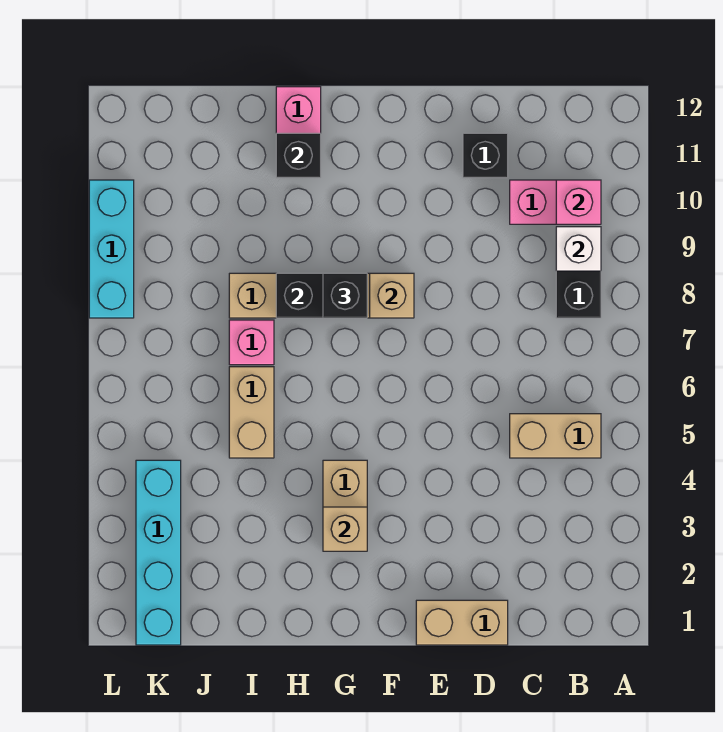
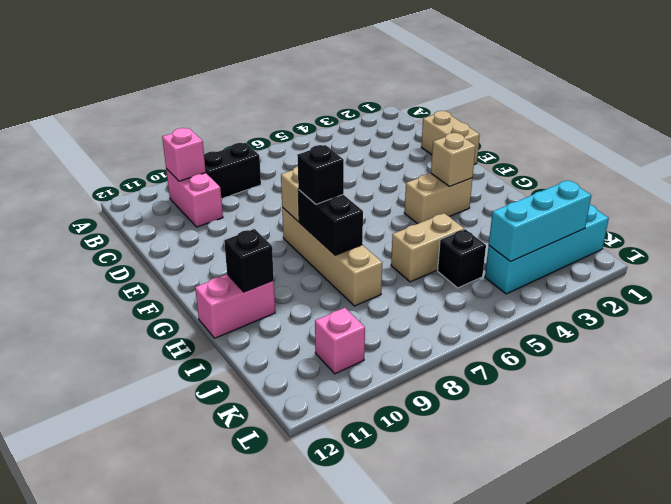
tan 1x2 brick [510,414,601,458] -> none
white 1x1 brick [556,227,601,271] -> none
black 1x1 brick [463,133,508,178] -> black 1x1 brick moved to [438,229,486,288]
pink 1x1 brick [229,320,274,365] -> pink 1x1 brick moved to [315,308,365,374]
cyan 1x3 brick [89,180,134,318] -> cyan 1x3 brick moved to [489,180,591,262]

